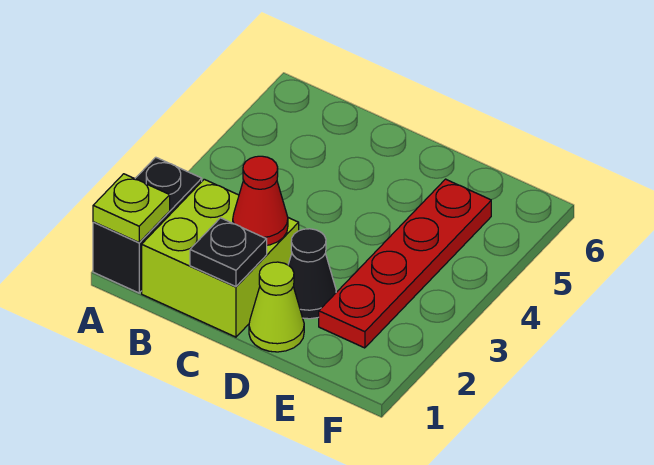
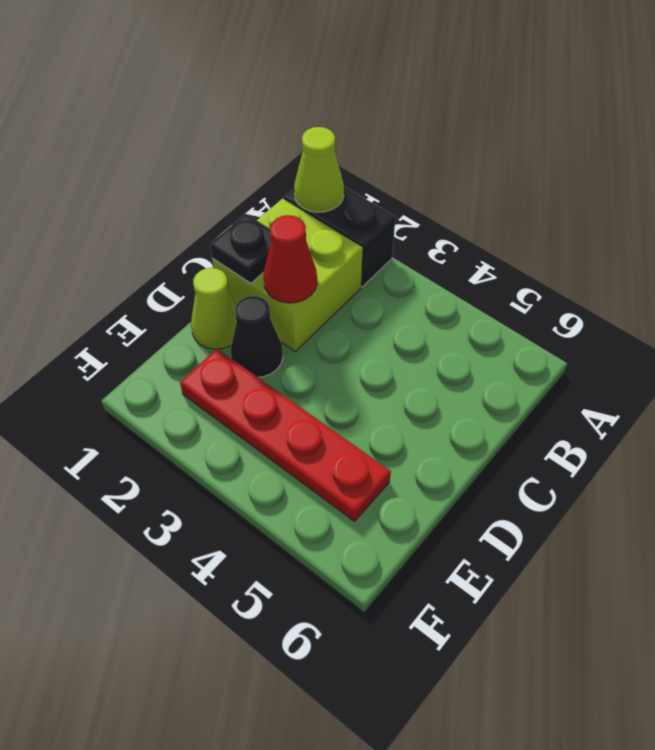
lime 1x1 plate [93,174,170,242] -> lime 1x1 cone [294,127,344,212]

